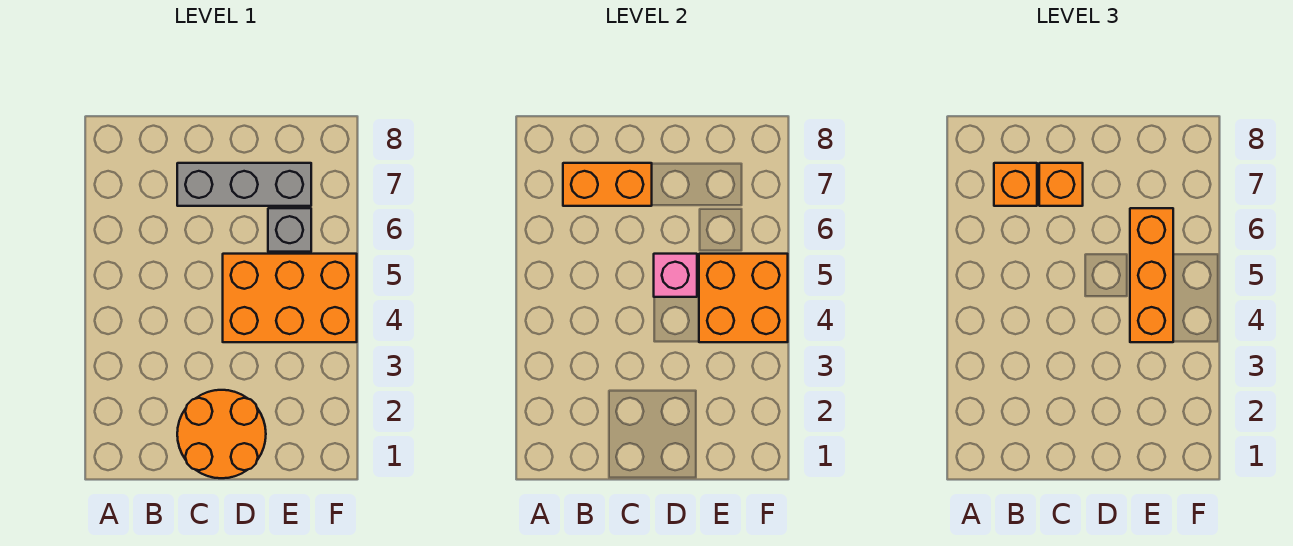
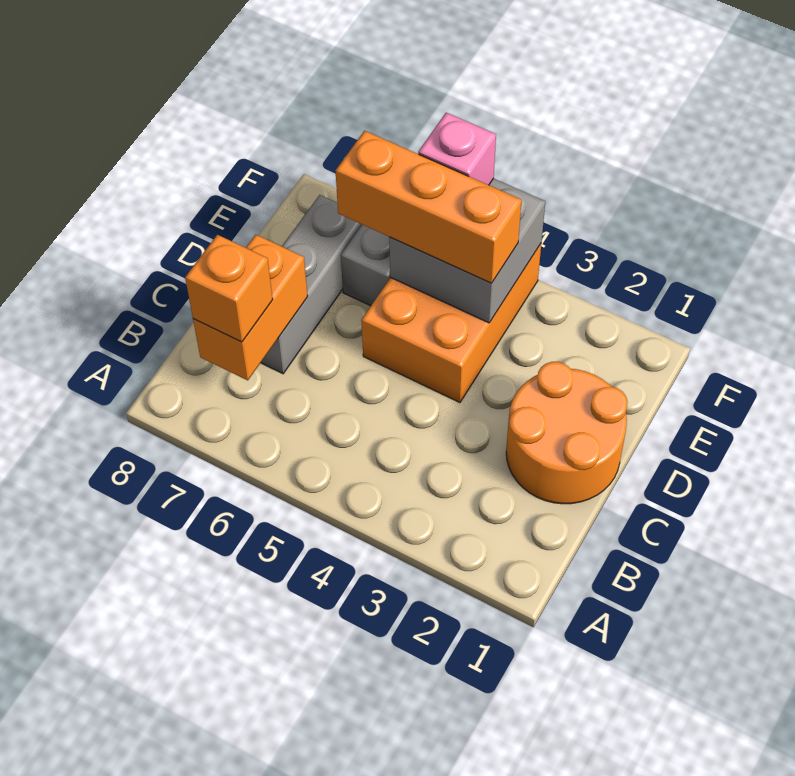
orange 1x1 brick [1039,163,1083,206] -> none
pink 1x1 brick [654,254,697,297] -> pink 1x1 brick moved to [418,113,496,185]
orange 2x2 brick [699,254,788,342] -> grey 2x2 brick [389,178,545,323]

